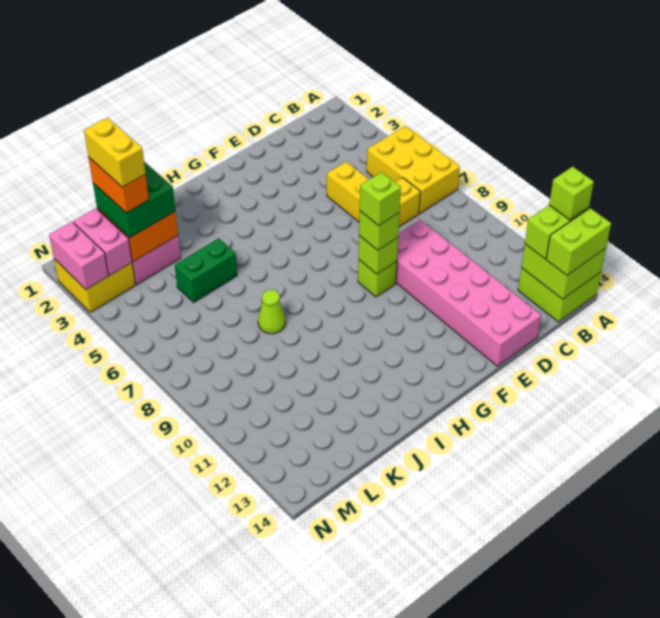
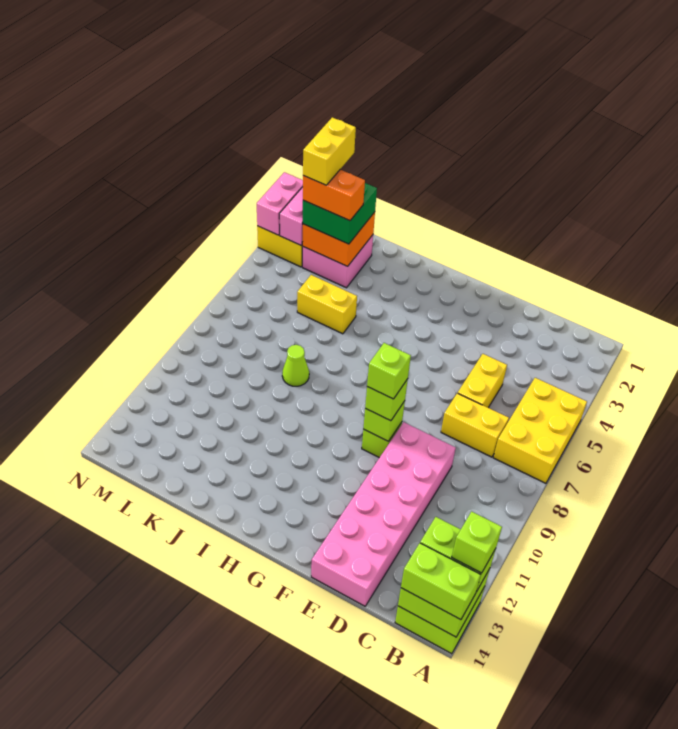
green 1x2 brick [175,238,237,302] -> yellow 1x2 brick [297,275,357,334]
orange 1x2 brick [88,157,149,213] -> orange 1x2 brick turned to [303,170,365,221]

